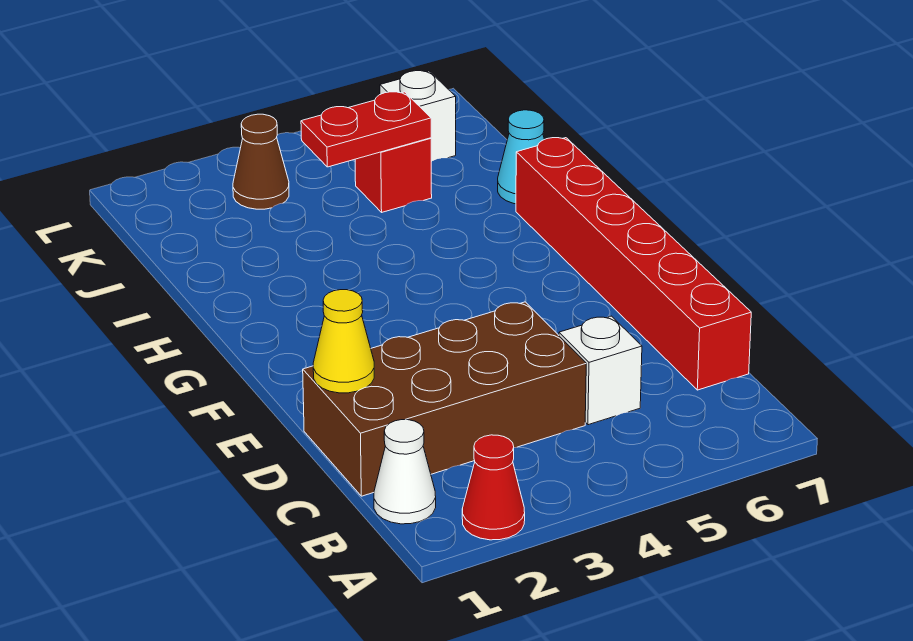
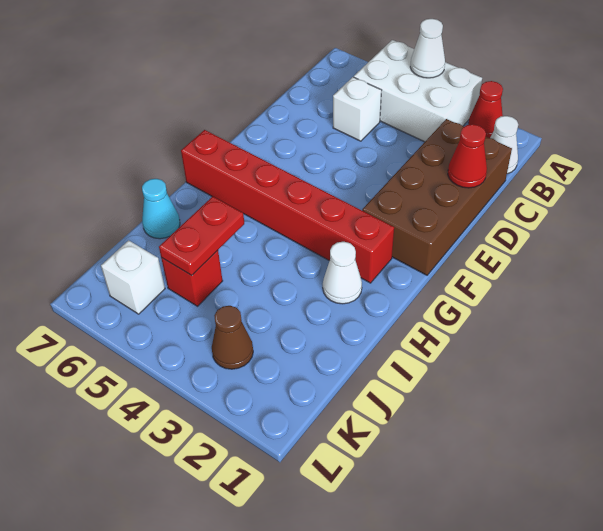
none -> white 2x3 brick [354,40,482,142]
none -> white 1x1 cone [410,19,445,78]
brown 2x4 brick [303,302,586,496] -> brown 2x4 brick turned to [362,119,512,275]
red 1x6 brick [516,138,751,390] -> red 1x6 brick turned to [181,130,394,283]
yellow 1x1 cone [313,290,374,393] -> red 1x1 cone [448,124,487,188]
none -> white 1x1 cone [323,242,362,304]
red 1x2 plate [301,92,431,167] -> red 1x2 plate turned to [159,196,244,275]

